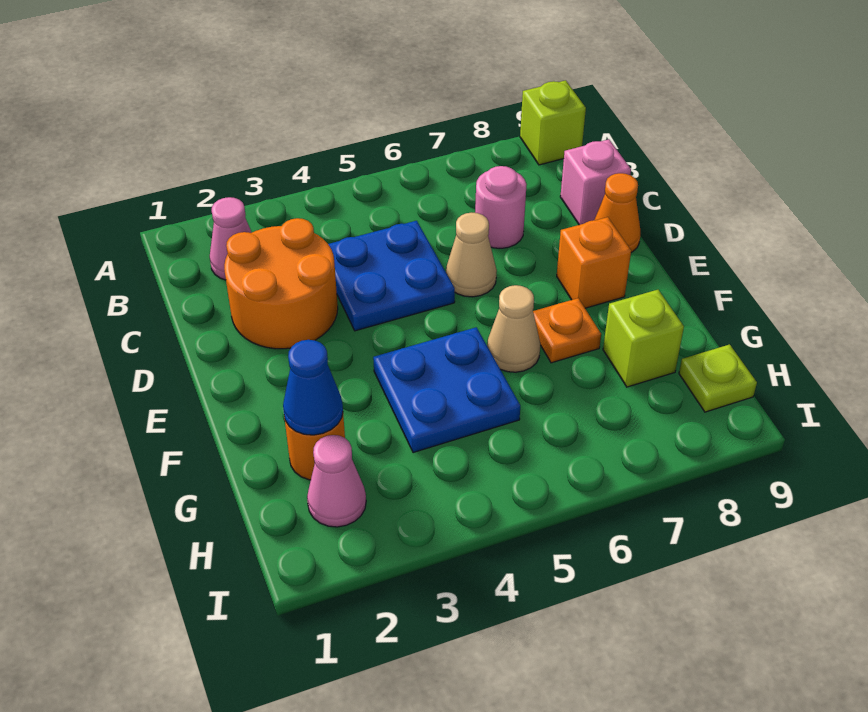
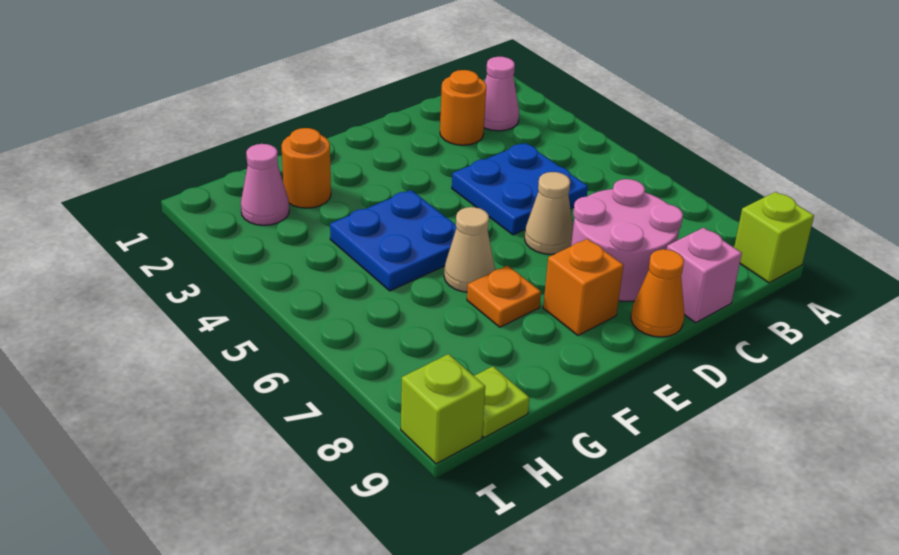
orange 2x2 round brick [224,218,338,349] -> orange 1x1 round brick [440,70,486,145]
pink 1x1 round brick [475,166,527,248] -> pink 2x2 round brick [571,179,683,301]
blue 1x1 cone [283,340,343,435] -> none
lime 1x1 brick [603,290,684,387] -> lime 1x1 brick moved to [401,354,485,464]

